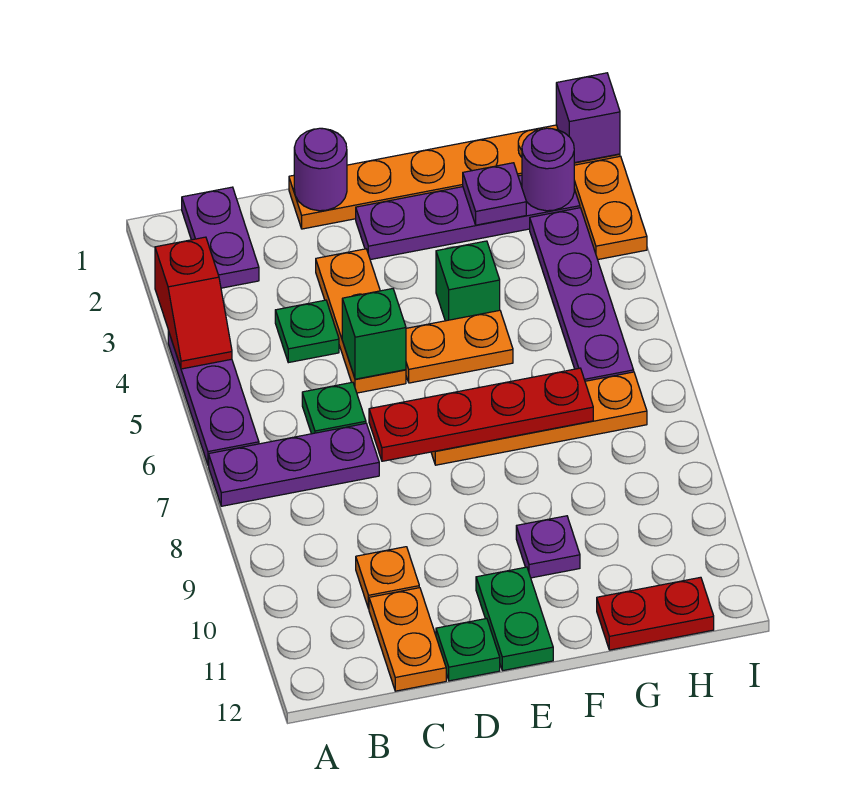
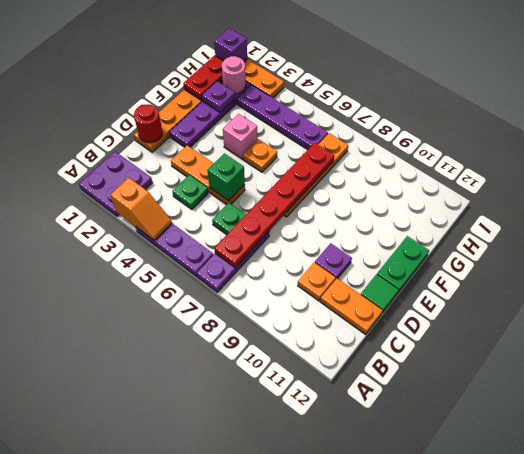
red 1x2 slope [155,237,232,369] -> orange 1x2 slope [110,178,172,241]
purple 1x2 plate [182,187,259,288] -> purple 2x2 plate [79,152,153,216]
purple 1x1 round brick [294,128,347,211] -> red 1x1 round brick [134,104,162,143]
red 1x4 plate [369,368,593,461] -> red 1x6 plate [214,143,334,268]
green 1x1 plate [436,618,500,681] -> green 1x1 tile [361,274,398,313]
orange 1x2 plate [406,310,513,383] -> orange 1x1 plate [243,139,277,172]
green 1x2 plate [476,567,553,671] -> green 1x2 plate turned to [377,236,429,292]
green 1x1 brick [436,241,500,321] -> pink 1x1 brick [223,114,258,159]
purple 1x1 plate [516,516,580,578] -> purple 1x1 plate moved to [315,243,352,280]
red 1x2 plate [597,577,714,650] -> red 1x2 plate moved to [183,56,223,101]
purple 1x1 round brick [522,128,574,211] -> pink 1x1 round brick [222,56,246,94]

